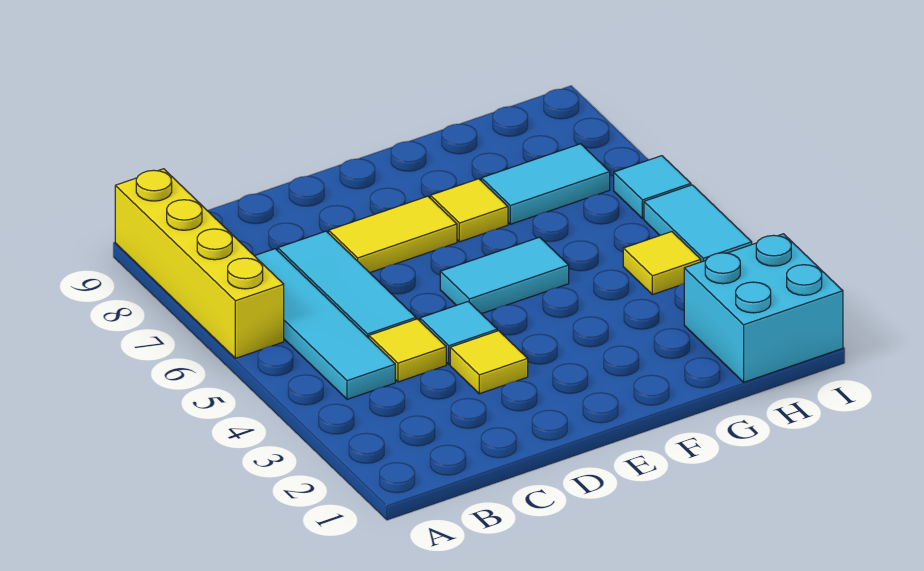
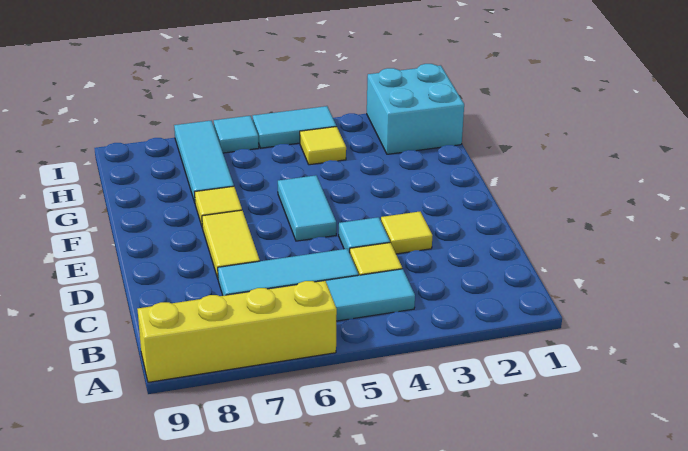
cyan 1x2 tile [481,144,610,224] -> cyan 1x3 tile [174,121,234,202]

